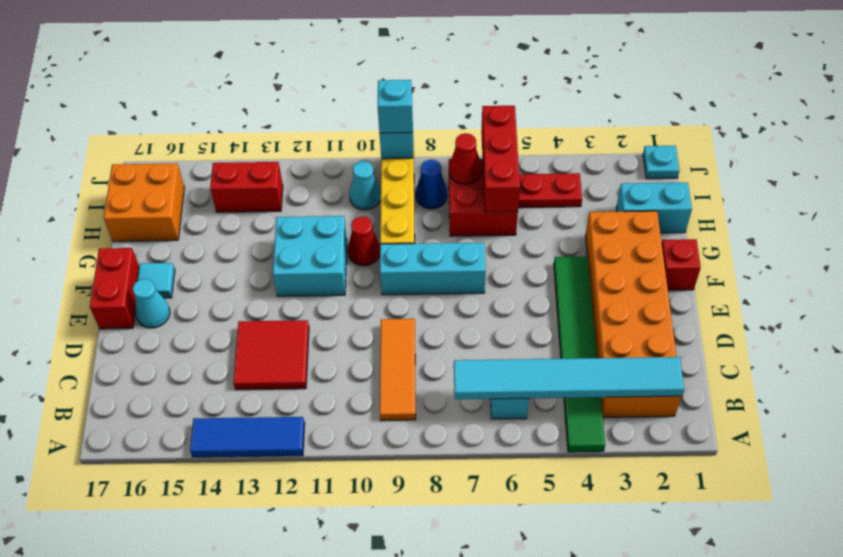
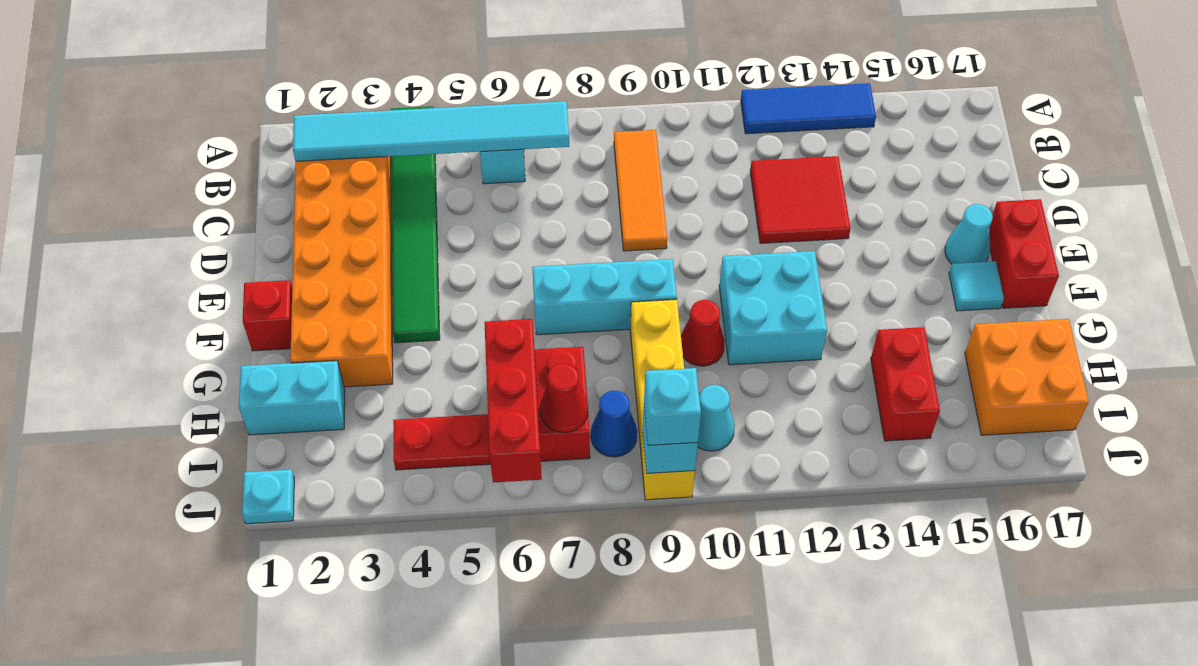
red 1x2 brick [210,162,283,212] -> red 1x2 brick turned to [871,327,940,441]

